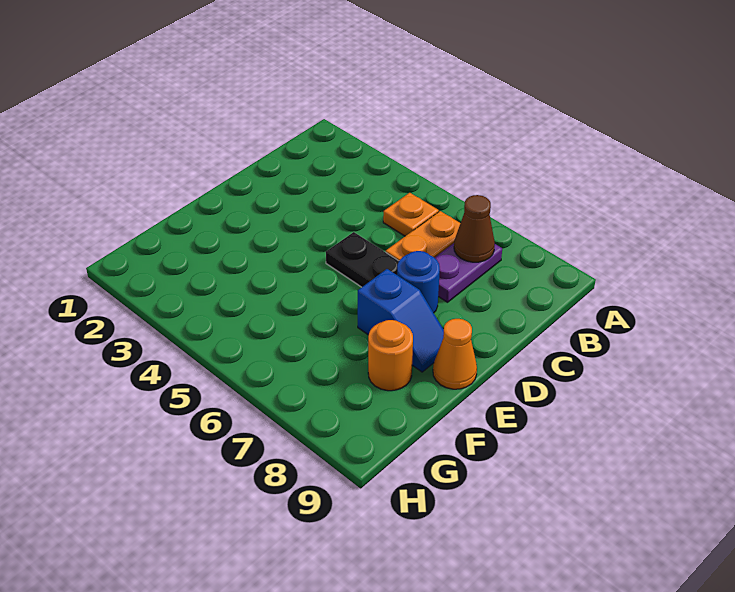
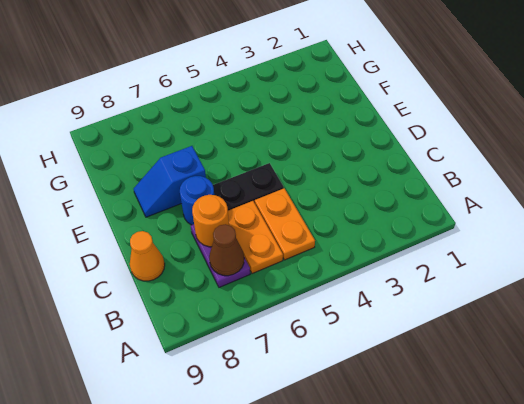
orange 1x1 plate [383,193,439,236] -> orange 1x2 plate [255,188,315,260]
orange 1x1 cone [433,319,477,389] -> orange 1x1 cone moved to [130,231,165,281]
orange 1x1 round brick [368,320,413,391] -> orange 1x1 round brick moved to [192,195,229,247]

